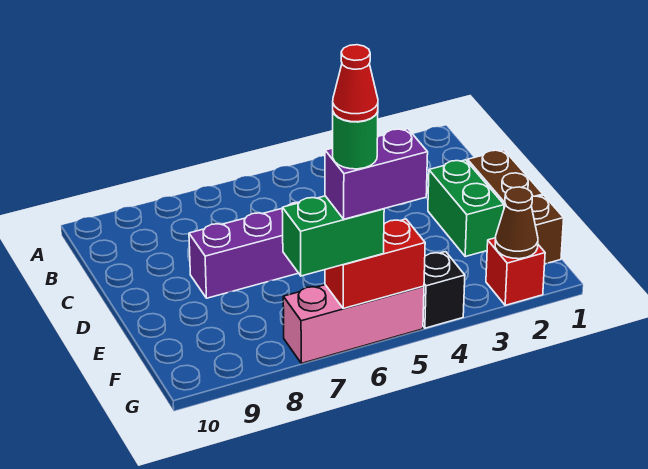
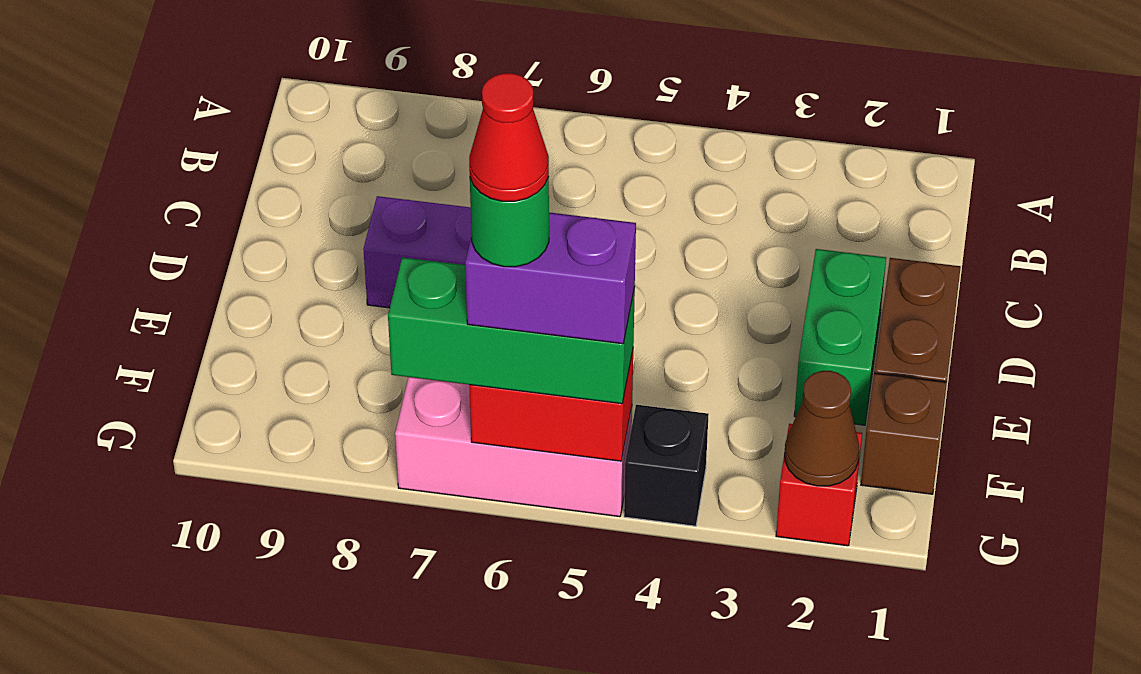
green 1x2 brick [282,196,384,276] -> green 1x3 brick [388,257,635,404]

